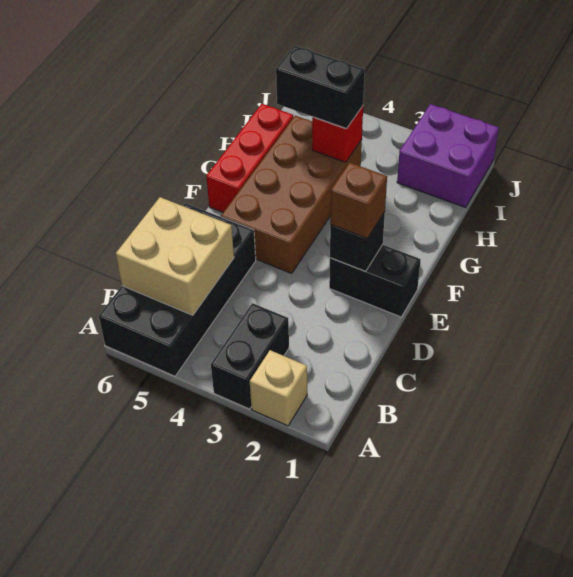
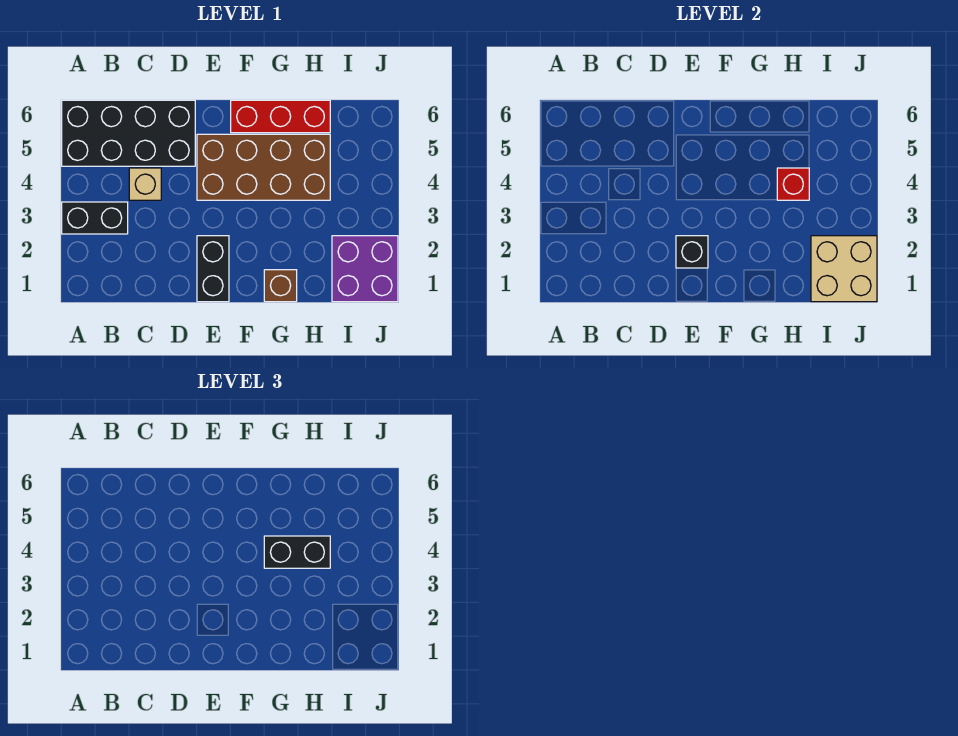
tan 1x1 brick [250,350,307,426] -> tan 1x1 brick moved to [129,168,161,200]
tan 2x2 brick [116,197,234,315] -> tan 2x2 brick moved to [811,236,877,302]
brown 1x1 brick [330,163,387,238] -> brown 1x1 brick moved to [264,270,297,302]
black 1x2 brick [276,46,365,129] -> black 1x2 brick turned to [264,536,330,568]

